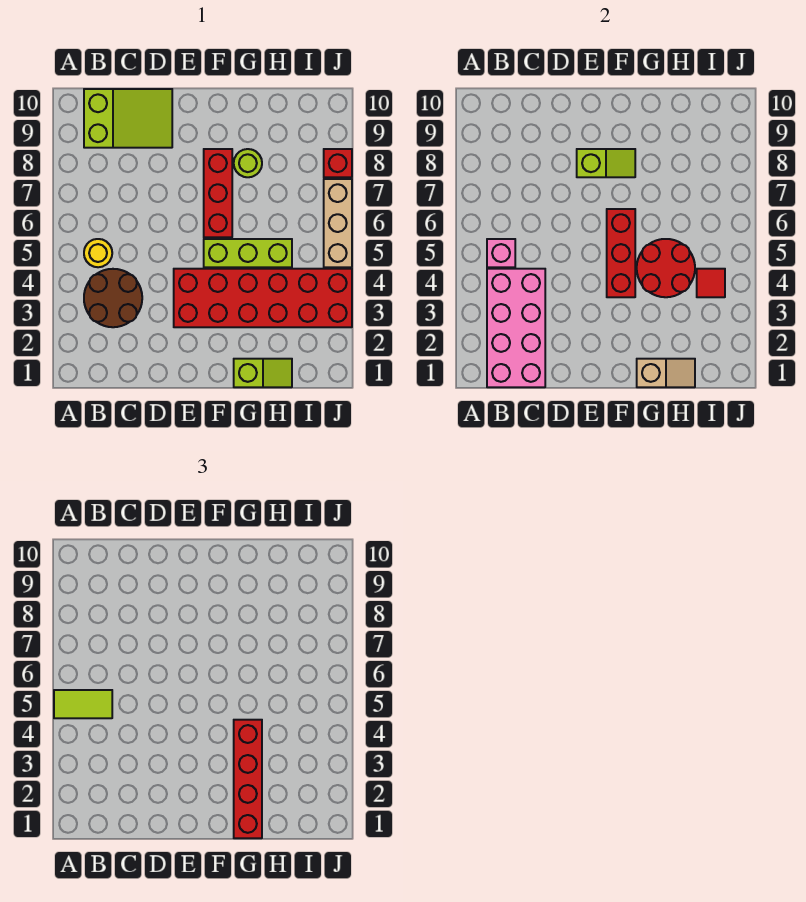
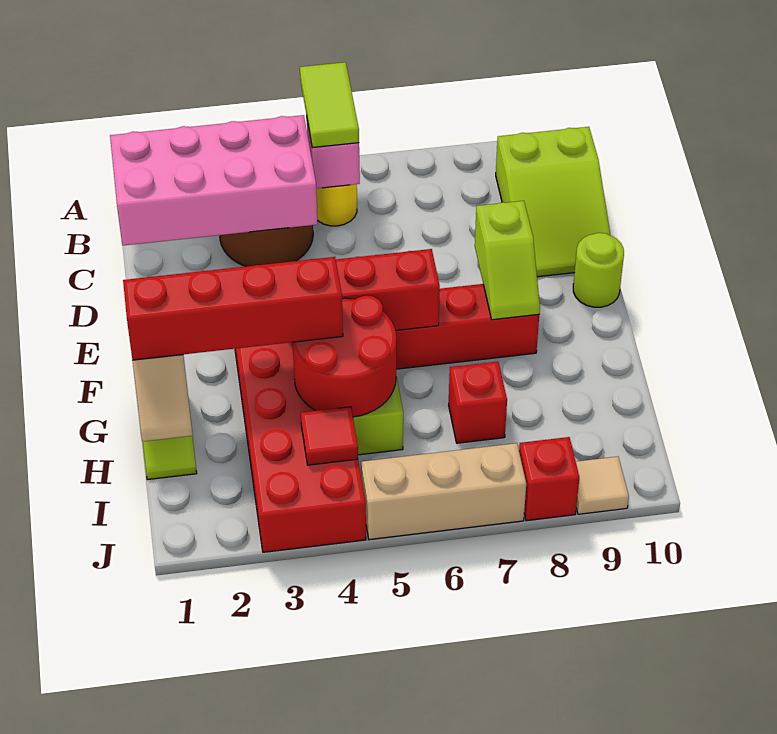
lime 1x1 round brick [234,149,262,177] -> lime 1x1 round brick moved to [573,233,624,307]
none -> red 1x1 brick [449,362,507,443]
none -> tan 1x1 tile [576,457,629,514]

